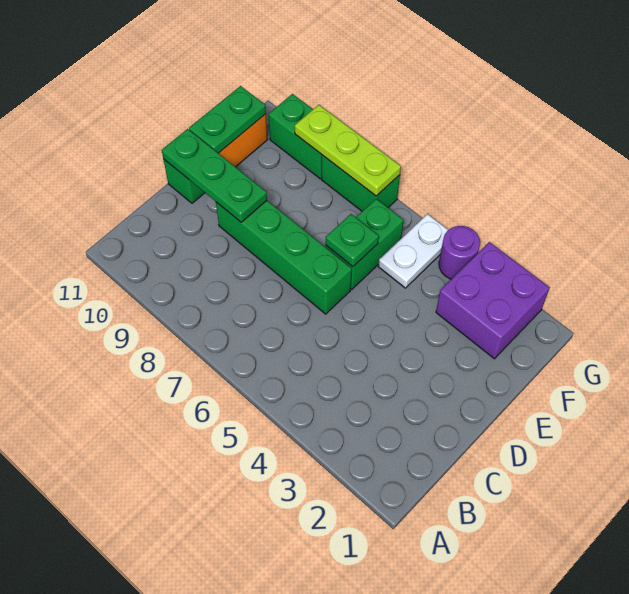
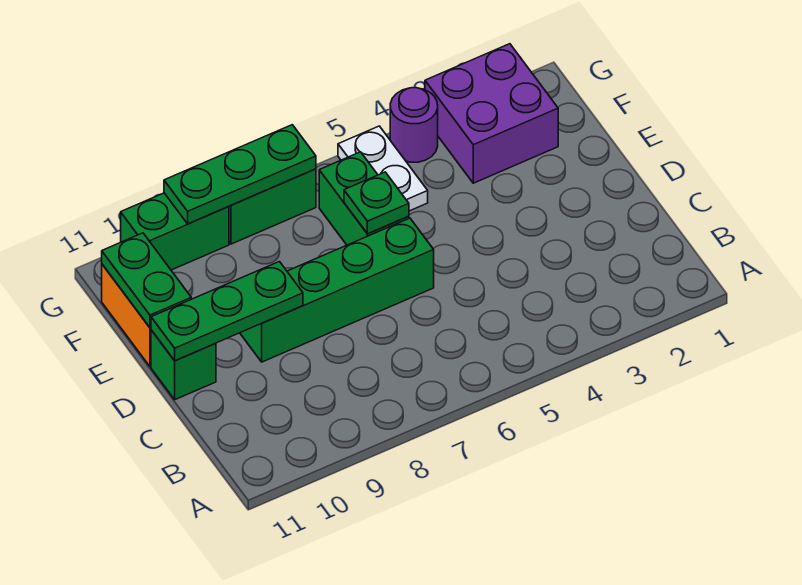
lime 1x3 plate [295,105,401,196] -> green 1x3 plate [164,125,316,224]

